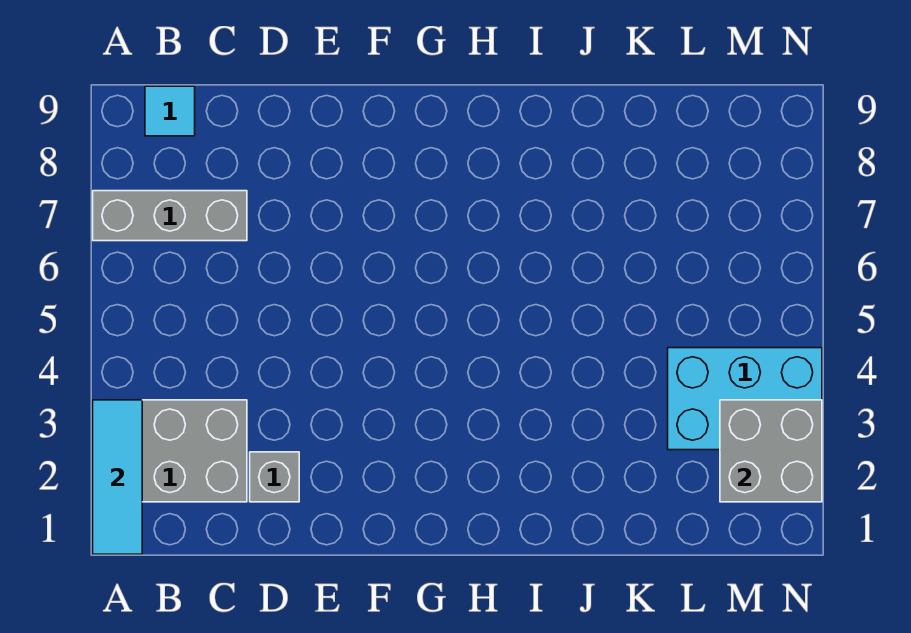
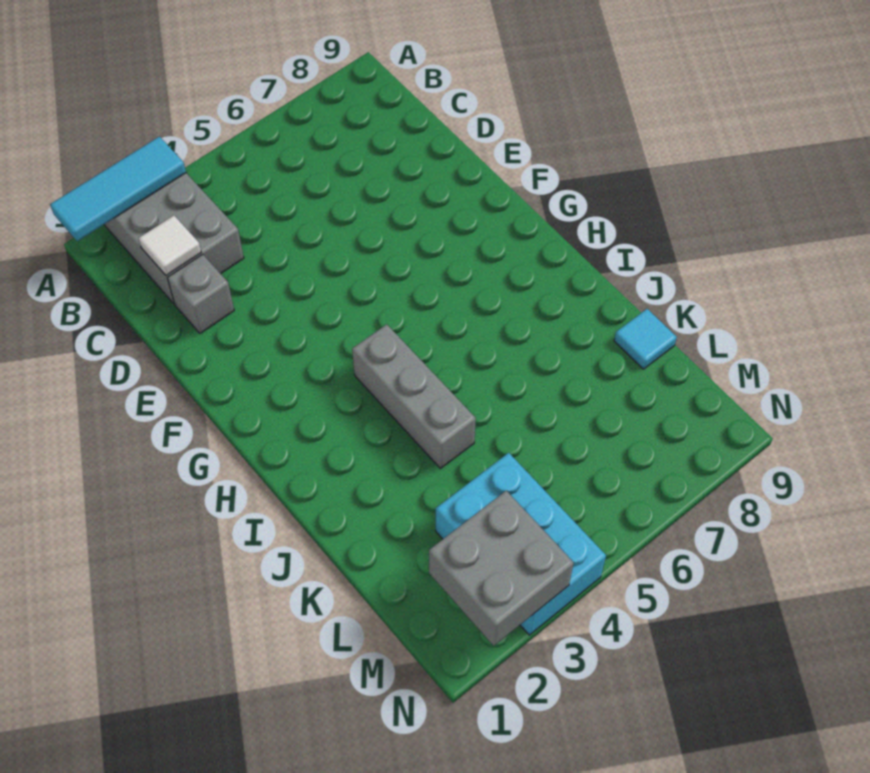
grey 1x3 brick [93,191,247,241] -> grey 1x3 brick moved to [352,324,476,468]
cyan 1x1 tile [145,86,195,136] -> cyan 1x1 tile moved to [614,309,677,369]
none -> white 1x1 tile [139,215,201,276]

